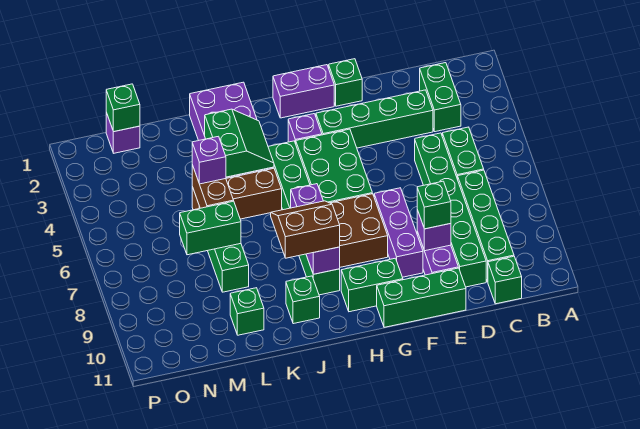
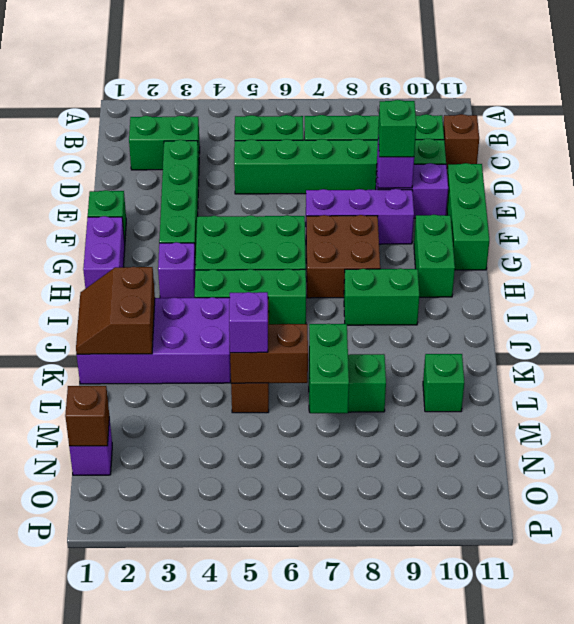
green 1x1 brick [488,256,522,304] -> brown 1x1 brick [443,114,479,168]
purple 1x3 brick [291,184,340,274] -> none
brown 2x2 slope [271,201,340,258] -> brown 2x2 slope moved to [76,267,155,354]
green 2x2 slope [205,109,274,177] -> none
green 1x1 brick [286,276,320,324] -> none
green 1x1 brick [106,84,140,132] -> brown 1x1 brick [65,386,109,446]

